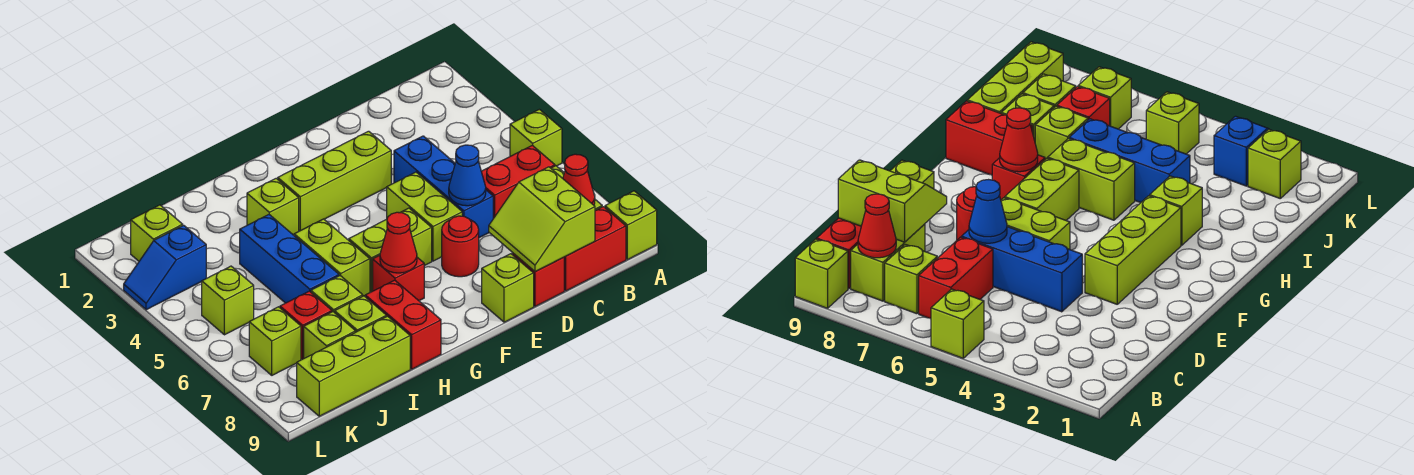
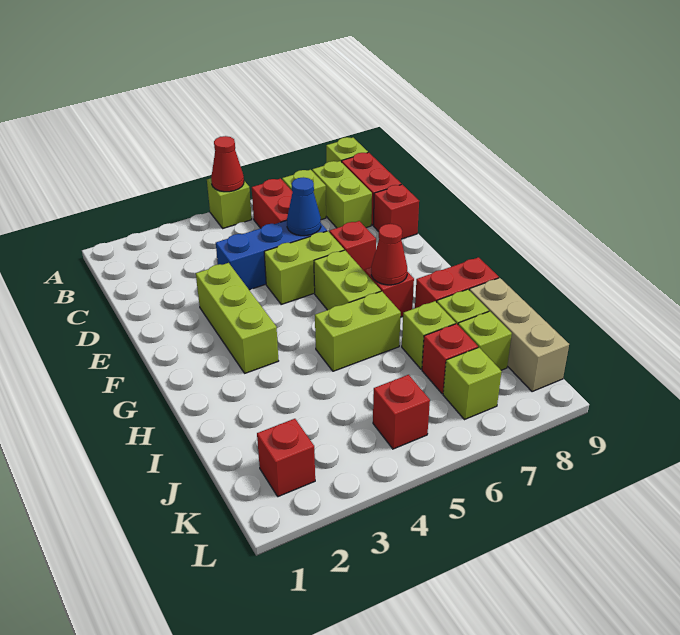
red 1x1 cone [563,154,595,205] -> red 1x1 cone moved to [211,136,244,192]
lime 2x2 slope [489,167,595,271] -> none
red 1x1 round brick [442,216,479,277] -> red 1x1 brick [329,221,376,272]
lime 1x1 brick [482,254,534,322] -> none
lime 1x1 brick [247,178,299,235] -> none
blue 1x3 brick [240,215,339,303] -> none
lime 1x3 brick [297,316,410,416] -> tan 1x3 brick [469,278,569,392]
lime 1x1 brick [131,205,183,261] -> red 1x1 brick [257,419,315,497]
blue 1x2 slope [124,225,206,310] -> none
lime 1x1 brick [202,266,254,335] -> red 1x1 brick [373,375,430,449]

